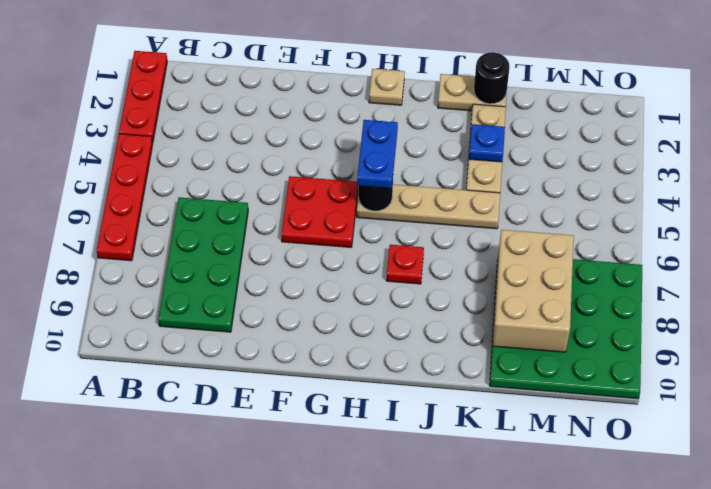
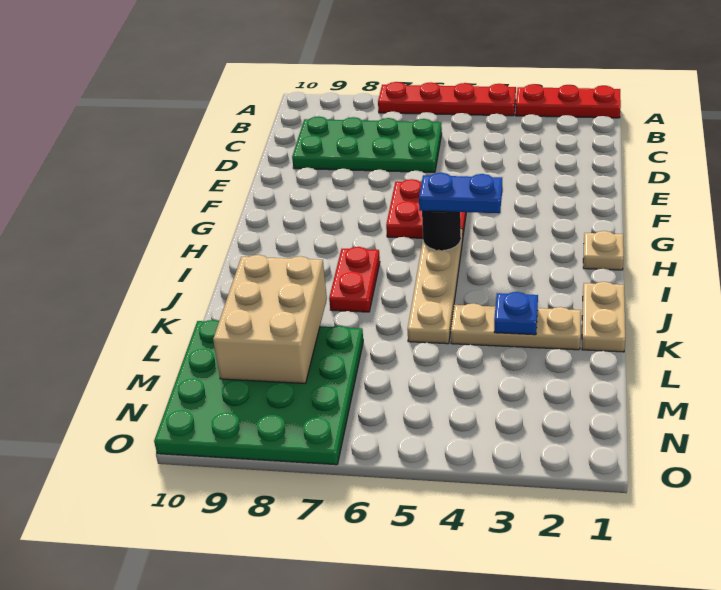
red 1x1 plate [386,245,424,284] -> red 1x2 plate [329,247,380,312]
black 1x1 round brick [474,52,510,104] -> none
tan 2x3 brick [493,230,574,352] -> tan 2x3 brick turned to [213,255,327,383]

